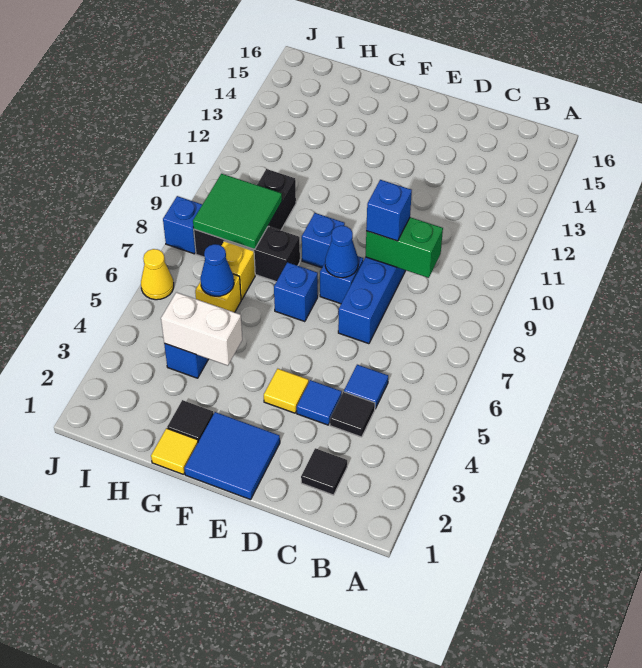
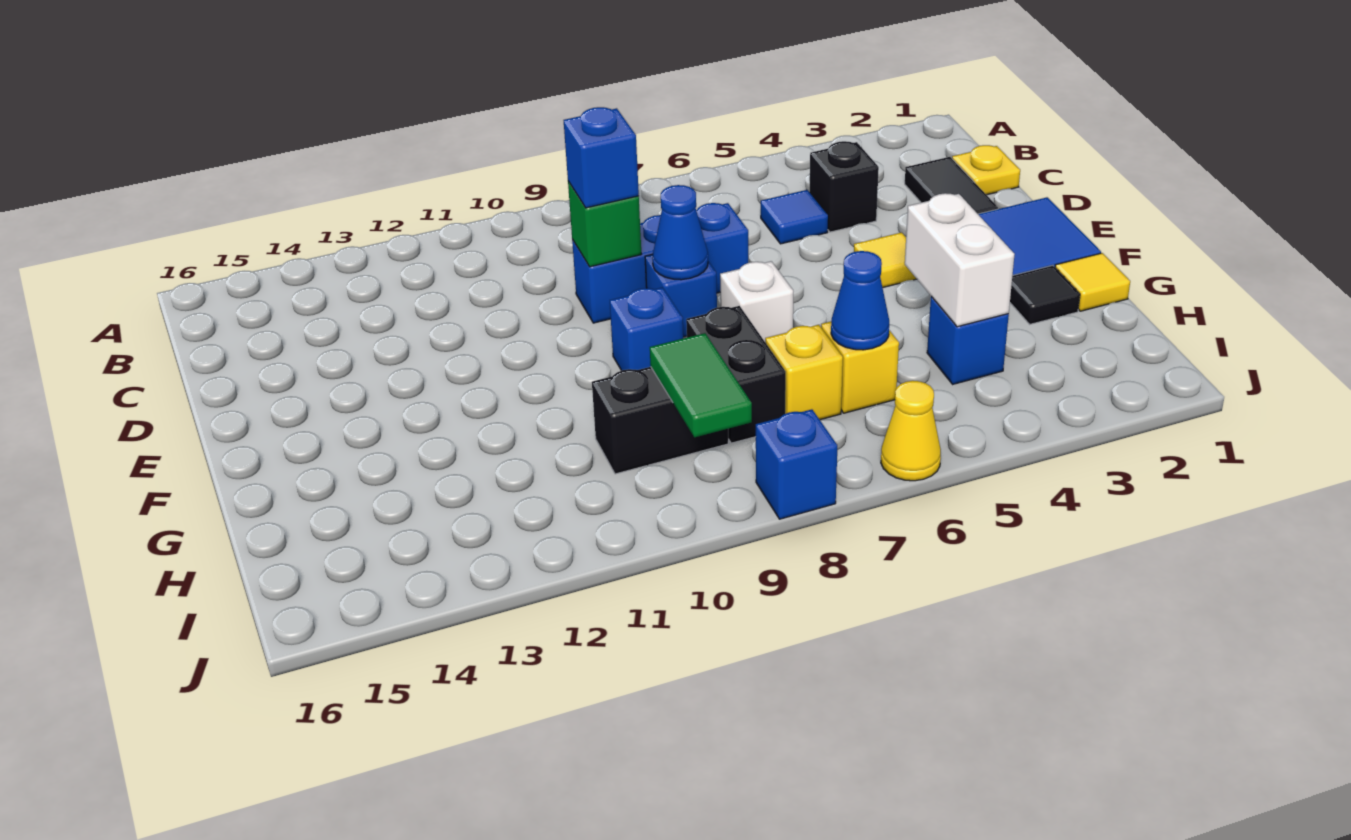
none -> yellow 1x1 plate [952,145,1020,195]
black 1x1 tile [301,448,347,495] -> black 1x2 tile [905,157,998,214]
black 1x1 tile [330,392,375,437] -> black 1x1 brick [809,141,879,232]
green 1x2 brick [366,217,443,278] -> green 1x1 brick [568,181,641,267]
blue 1x1 tile [297,380,342,425] -> none
blue 1x1 brick [274,262,318,322] -> white 1x1 brick [720,261,793,341]
black 1x3 brick [194,226,300,282] -> black 1x2 brick [686,306,786,443]
green 2x2 tile [193,174,282,249] -> green 1x2 tile [650,333,752,437]

